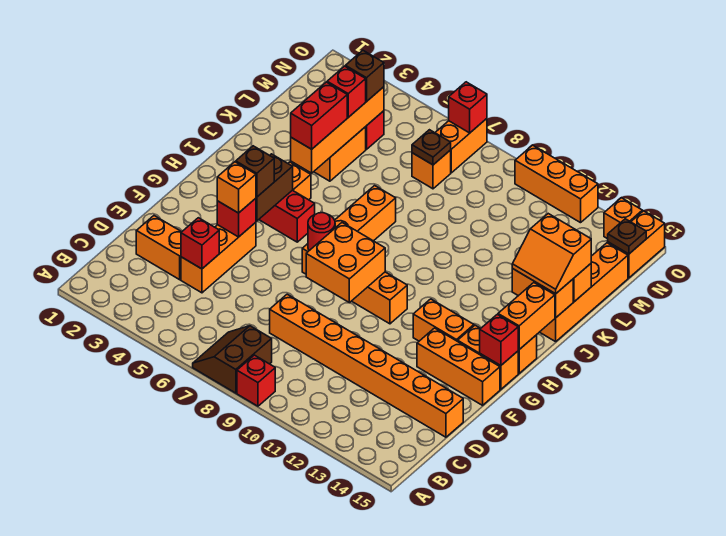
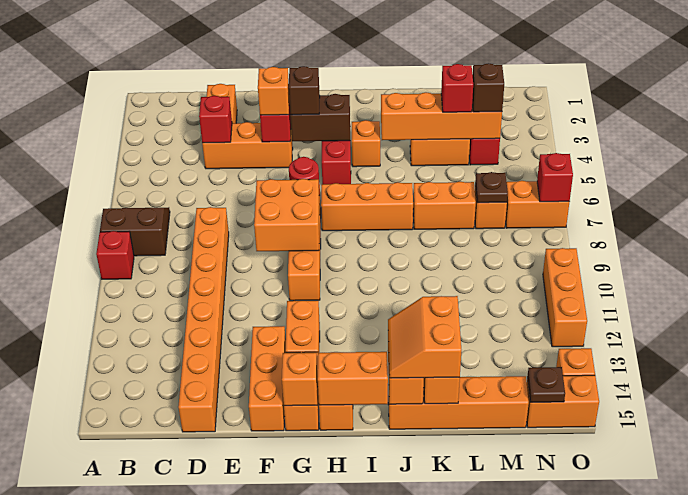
red 1x1 brick [480,314,518,366] -> orange 1x1 brick [282,353,318,406]
red 1x2 brick [291,82,347,149] -> none
none -> orange 1x2 brick [413,181,476,229]

